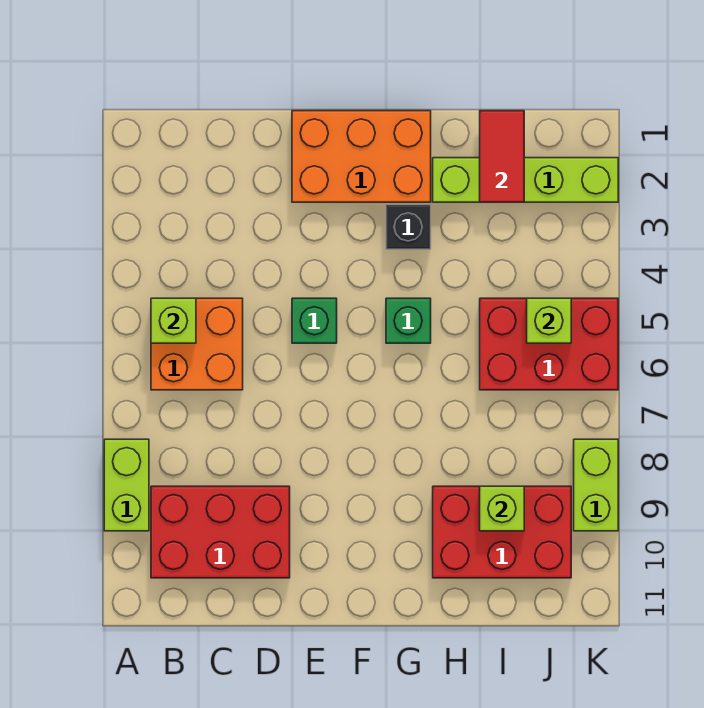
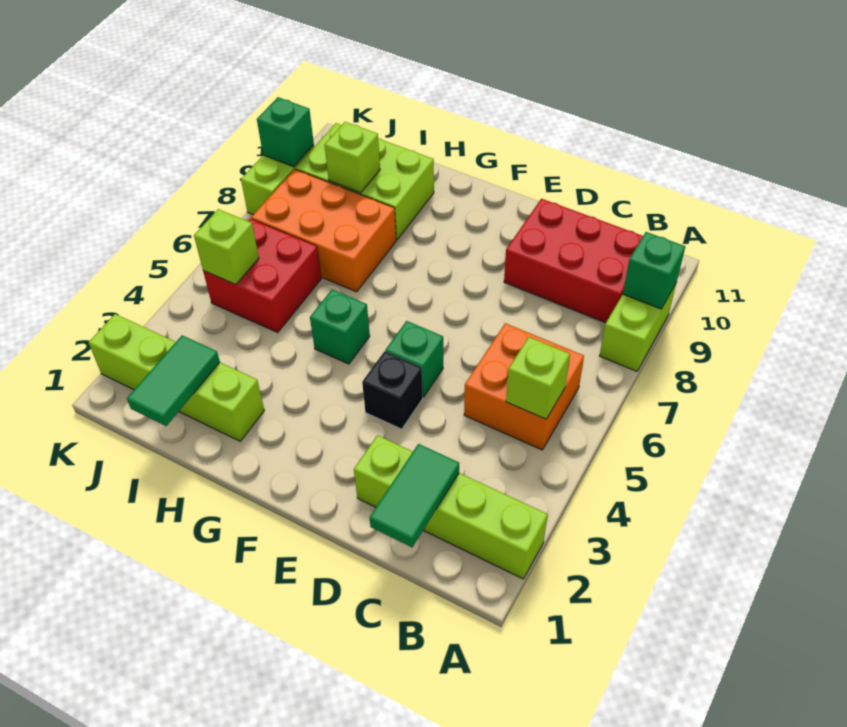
none -> lime 1x4 brick [354,435,548,579]
none -> green 1x1 brick [623,232,685,309]
none -> green 1x2 tile [370,444,459,547]
orange 2x3 brick [292,111,431,202] -> orange 2x3 brick moved to [251,169,396,292]
black 1x1 brick [386,205,431,249] -> black 1x1 brick moved to [362,351,423,429]
red 2x3 brick [433,486,571,578] -> lime 2x3 brick [296,123,434,240]
red 1x2 tile [480,111,524,202] -> green 1x2 tile [127,335,220,426]
red 2x3 brick [480,298,618,390] -> red 2x2 brick [203,219,321,332]
none -> green 1x1 brick [257,97,314,167]

